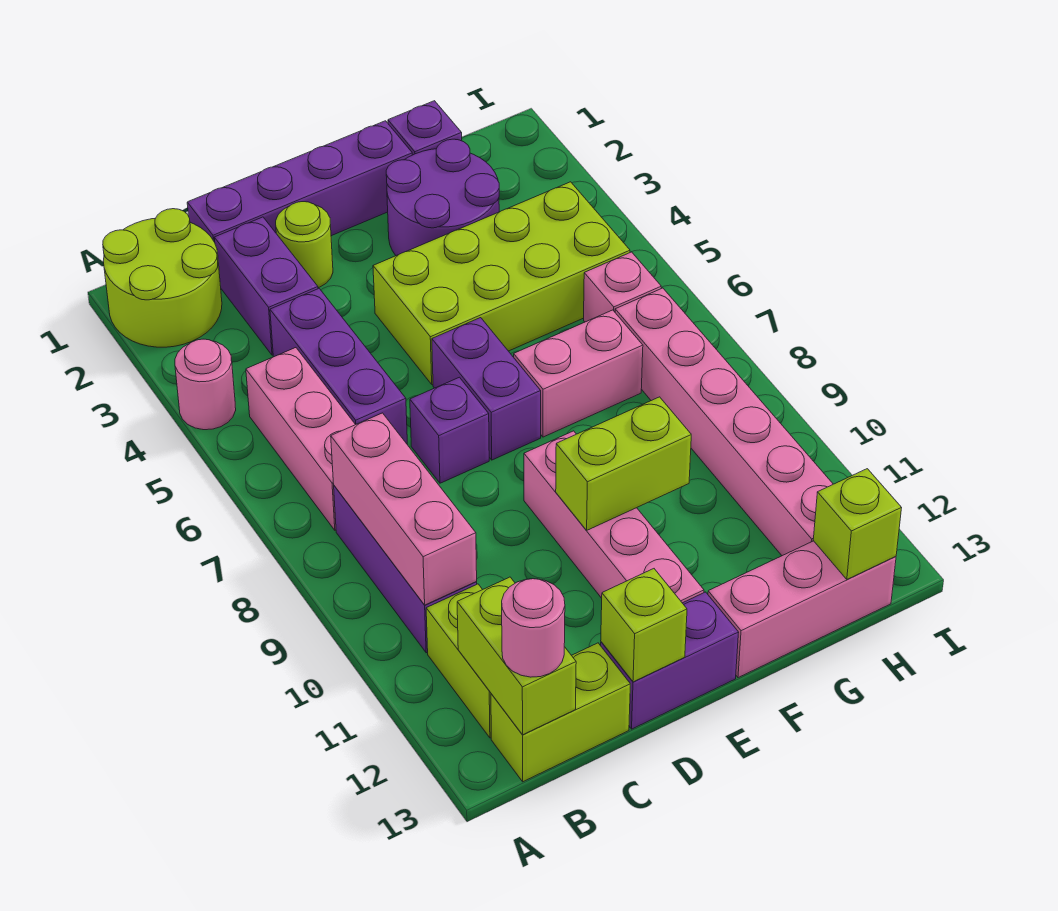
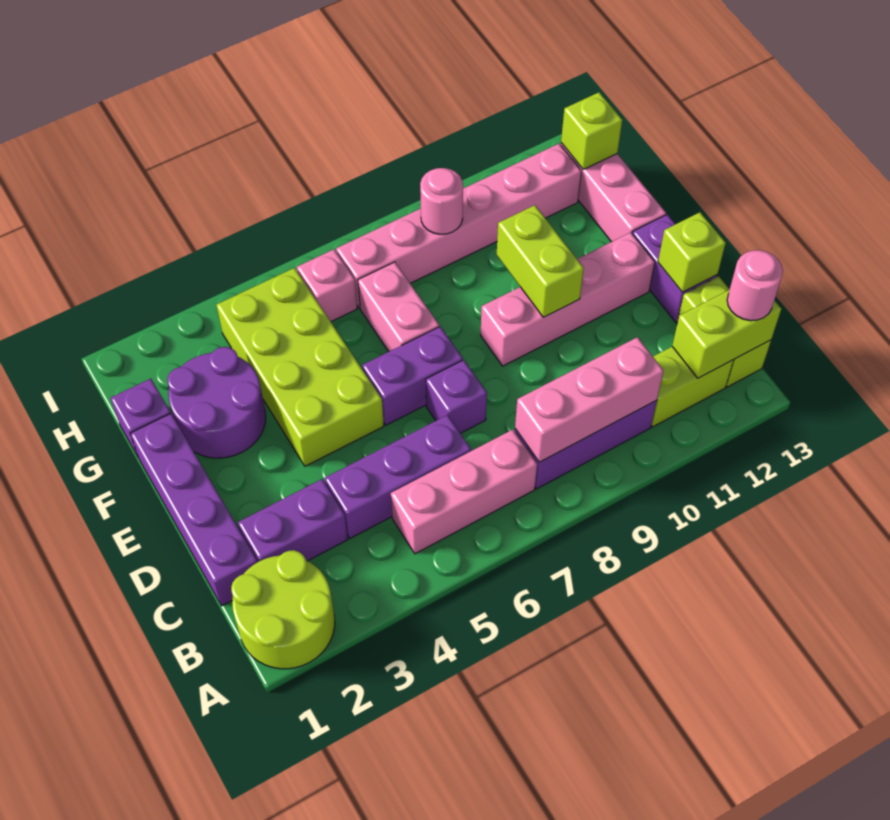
pink 1x1 round brick [175,339,236,430] -> pink 1x1 round brick moved to [420,168,463,234]
lime 1x1 round brick [276,202,333,288] -> none

